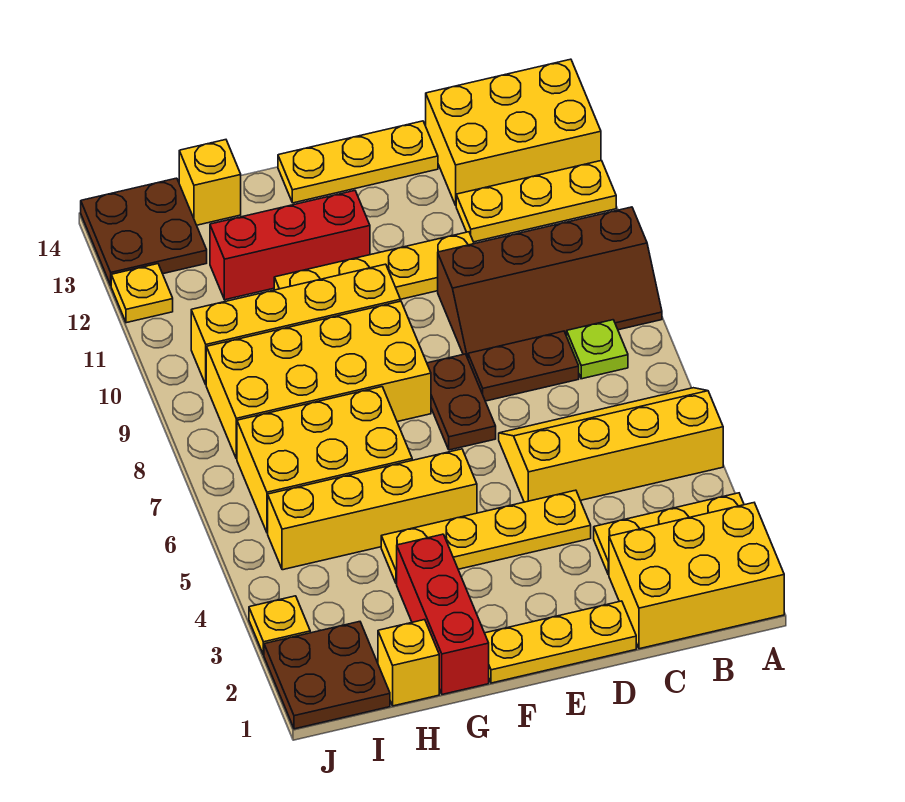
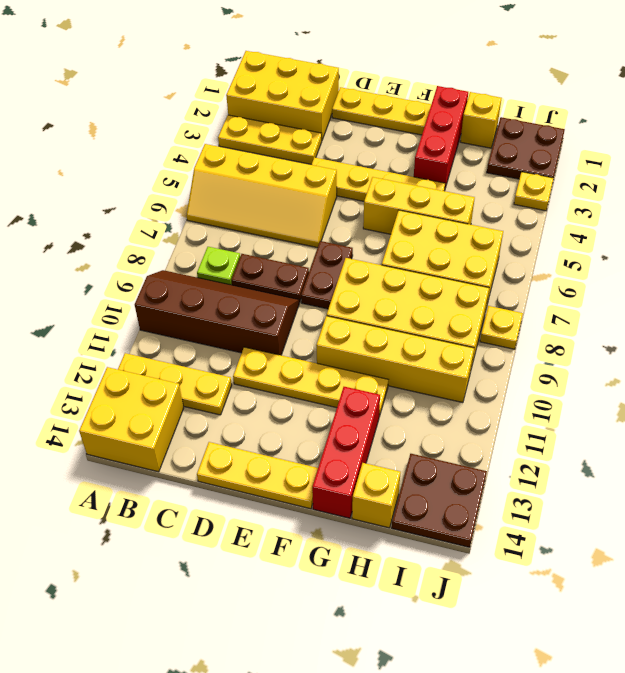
yellow 2x3 brick [426,59,601,205] -> yellow 2x2 brick [79,367,184,472]
yellow 1x4 brick [268,449,477,570] -> yellow 1x3 brick [363,177,475,234]
red 1x3 brick [210,191,370,300] -> red 1x3 brick turned to [312,387,380,518]
yellow 1x1 plate [111,264,173,323] -> yellow 1x1 plate moved to [480,306,523,349]

